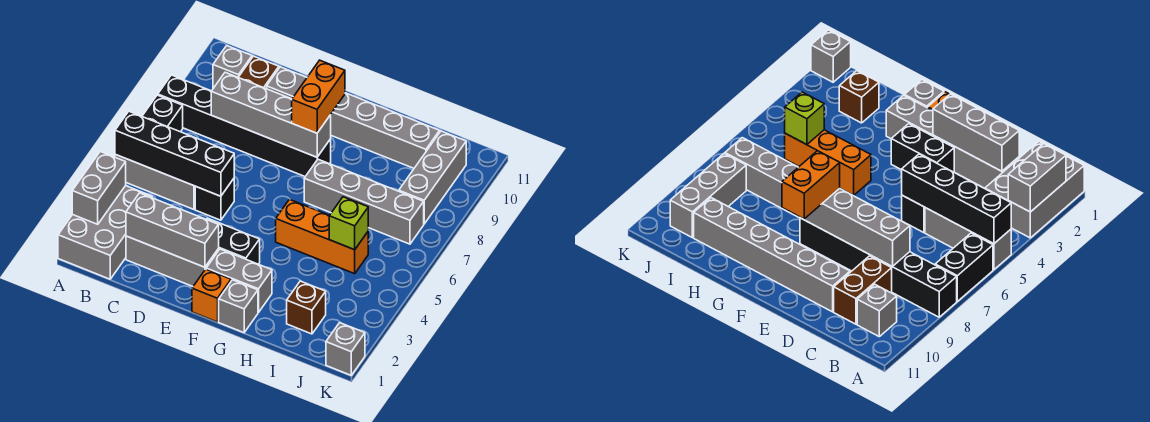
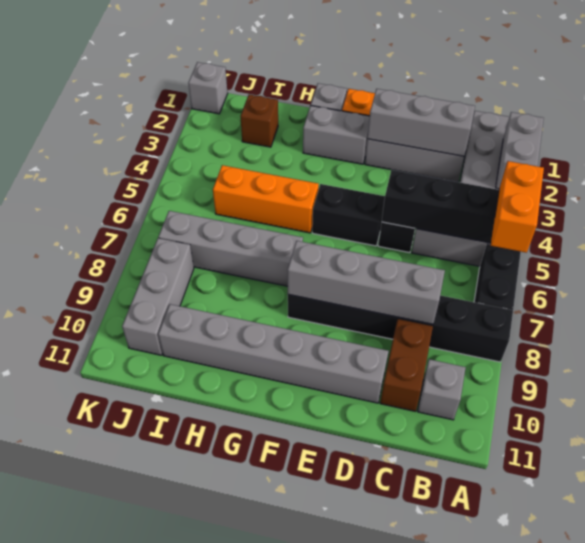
black 1x2 brick [207,218,260,264] -> black 1x2 brick moved to [312,184,385,246]
orange 1x2 brick [292,60,345,133] -> orange 1x2 brick moved to [491,161,544,253]
lime 1x1 brick [329,197,368,250] -> none

